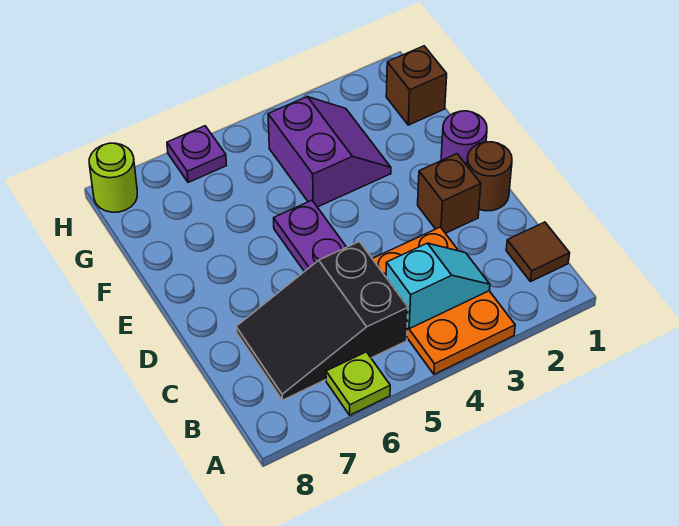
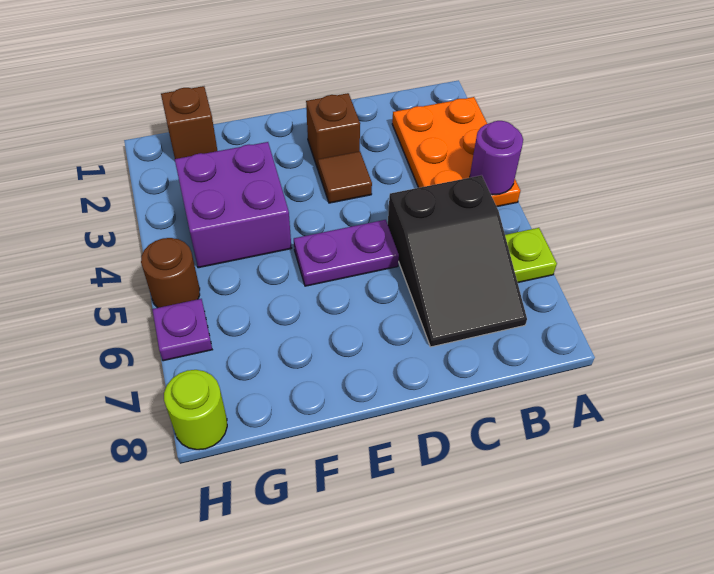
orange 2x3 plate [372,227,515,374] -> orange 2x3 plate turned to [392,97,520,207]
brown 1x1 tile [506,222,570,281] -> brown 1x1 tile moved to [318,151,372,203]
cyan 1x2 slope [386,243,490,329] -> none
brown 1x1 round brick [467,142,512,211] -> brown 1x1 round brick moved to [141,238,200,308]
purple 1x1 round brick [441,111,487,165] -> purple 1x1 round brick moved to [470,121,523,195]
purple 2x2 slope [268,97,391,207] -> purple 2x2 brick [175,142,291,268]

